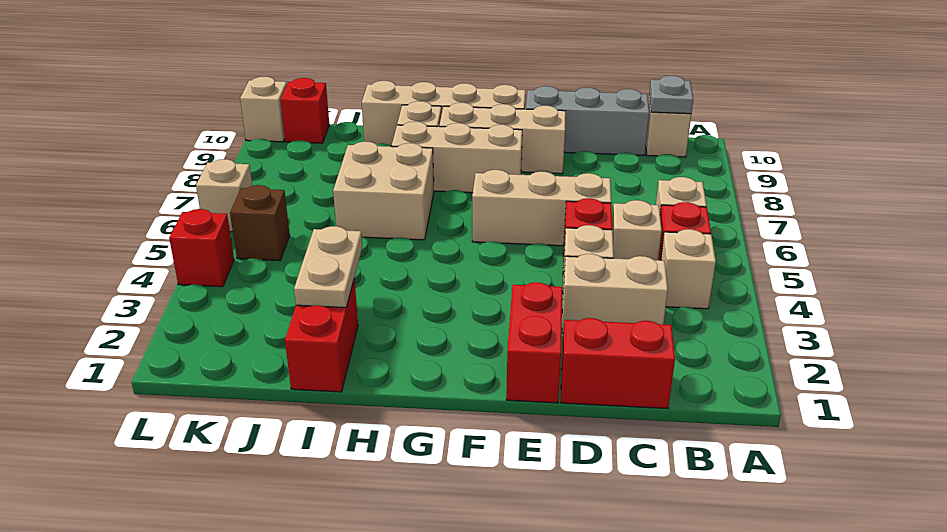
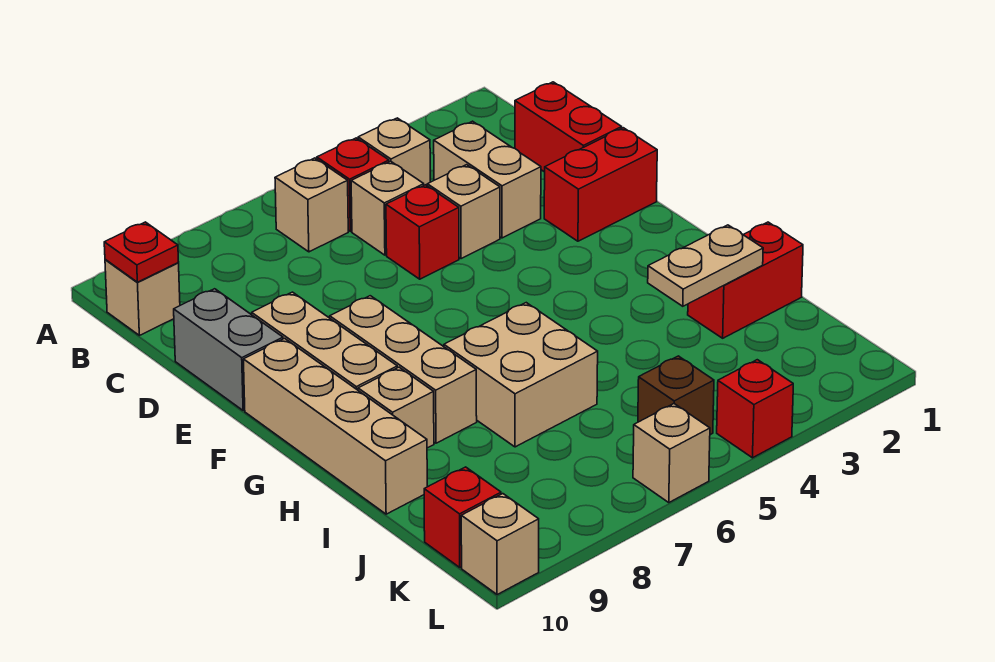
grey 1x1 plate [649,76,693,114] -> red 1x1 plate [104,222,178,282]
grey 1x3 brick [526,86,649,155] -> grey 1x2 brick [174,289,283,411]
tan 1x3 brick [472,170,611,246] -> none

